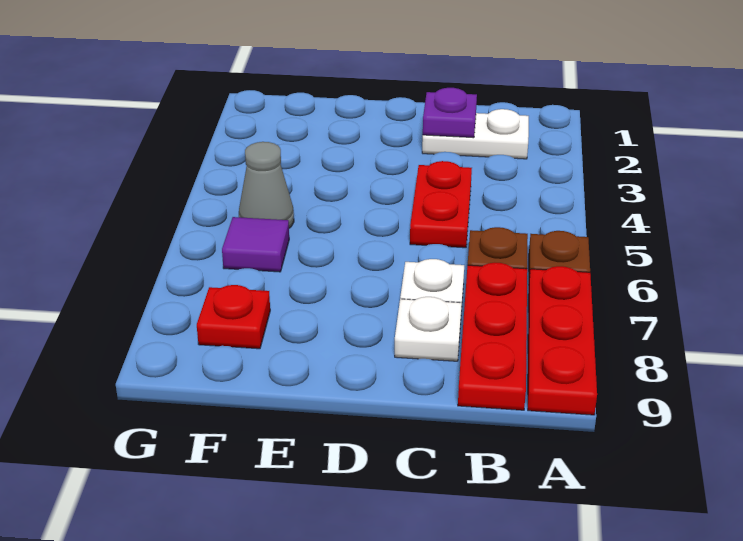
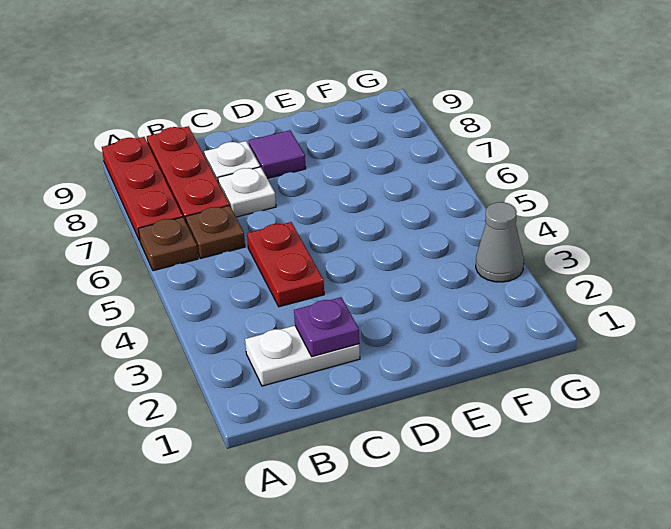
grey 1x1 cone [239,142,294,228] -> grey 1x1 cone moved to [476,202,524,282]
purple 1x1 tile [222,217,289,272] -> purple 1x1 tile moved to [249,130,306,179]
red 1x1 plate [197,285,270,349] -> none

